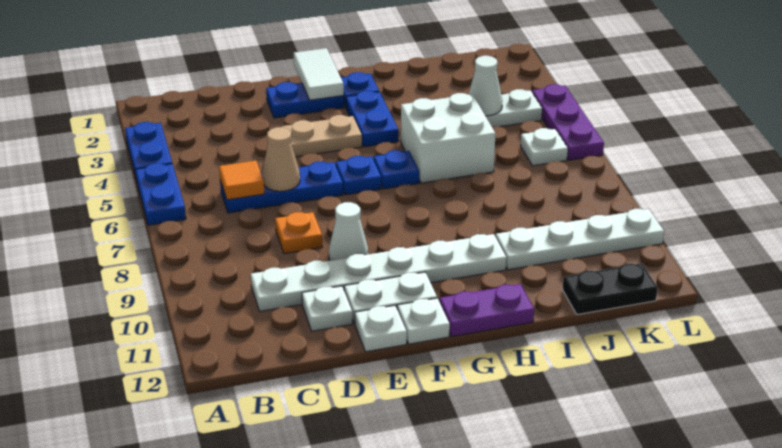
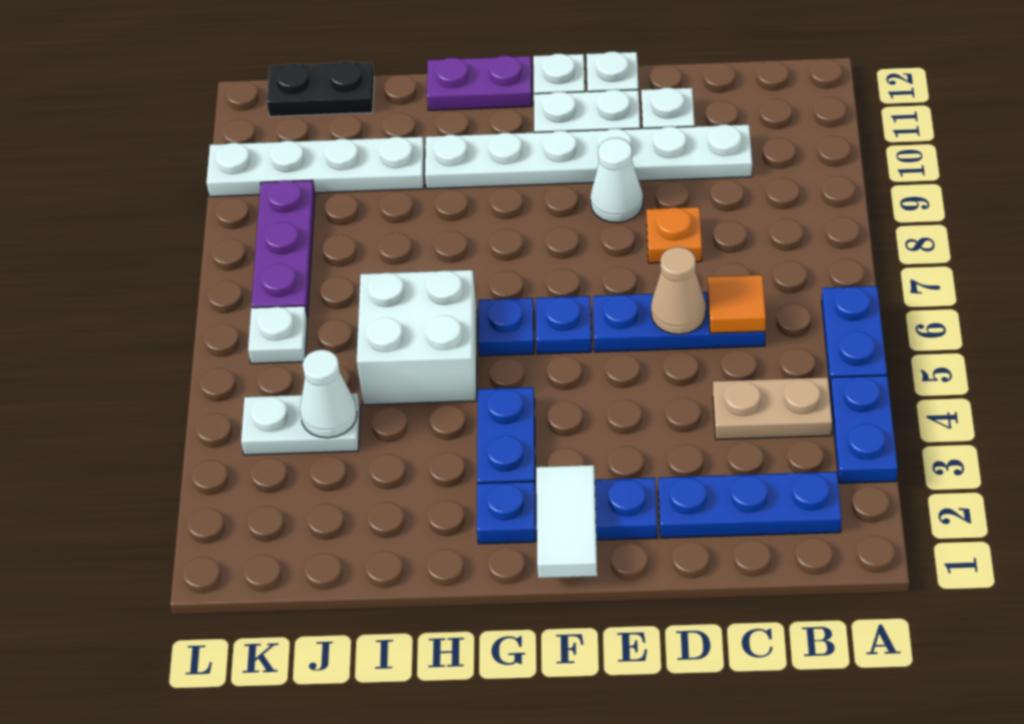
none -> blue 1x3 plate [658,472,842,538]
tan 1x2 plate [282,115,362,157] -> tan 1x2 plate moved to [713,377,832,440]
purple 1x3 plate [532,84,604,160] -> purple 1x3 plate moved to [251,180,315,318]

